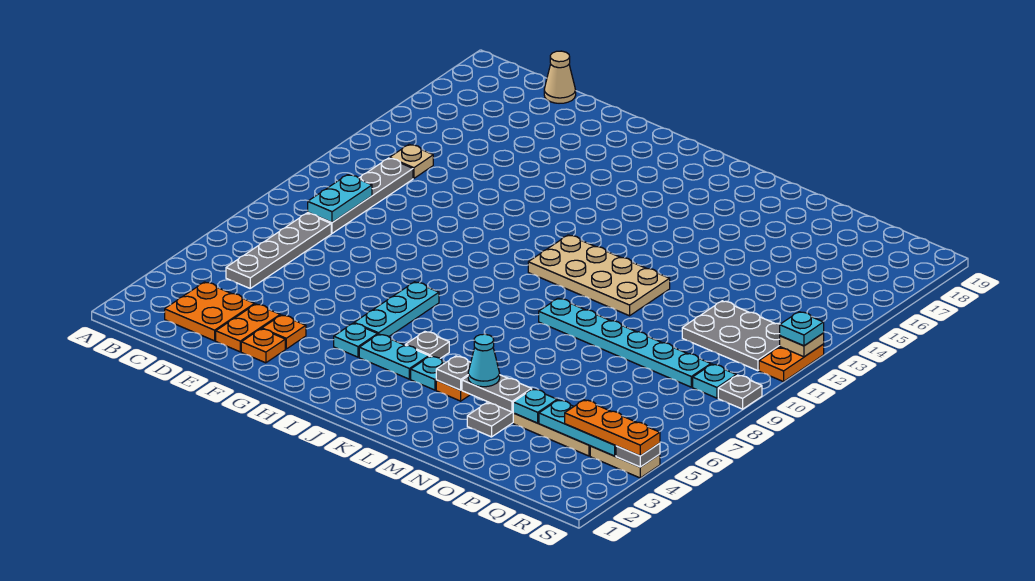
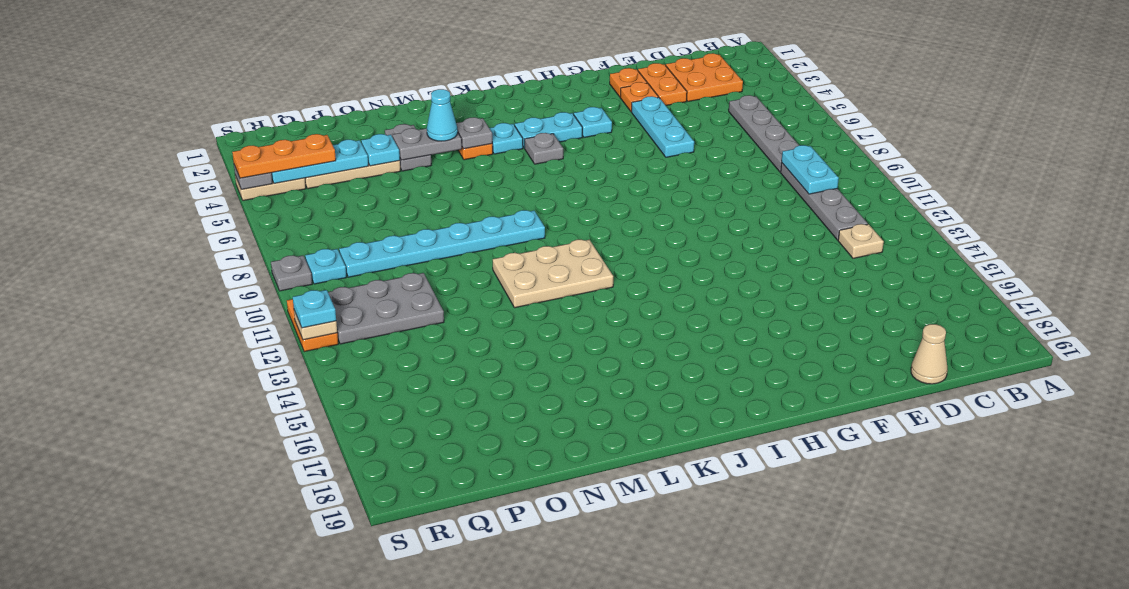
cyan 1x3 plate [354,282,439,337] -> cyan 1x3 plate moved to [632,96,694,157]
tan 2x4 plate [528,235,670,316] -> tan 2x3 plate [493,240,613,308]

